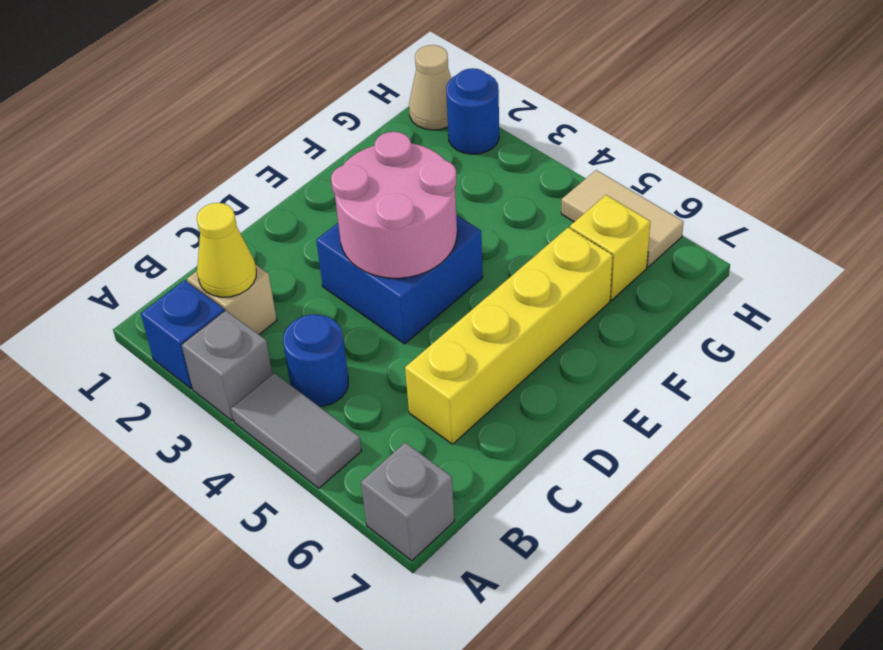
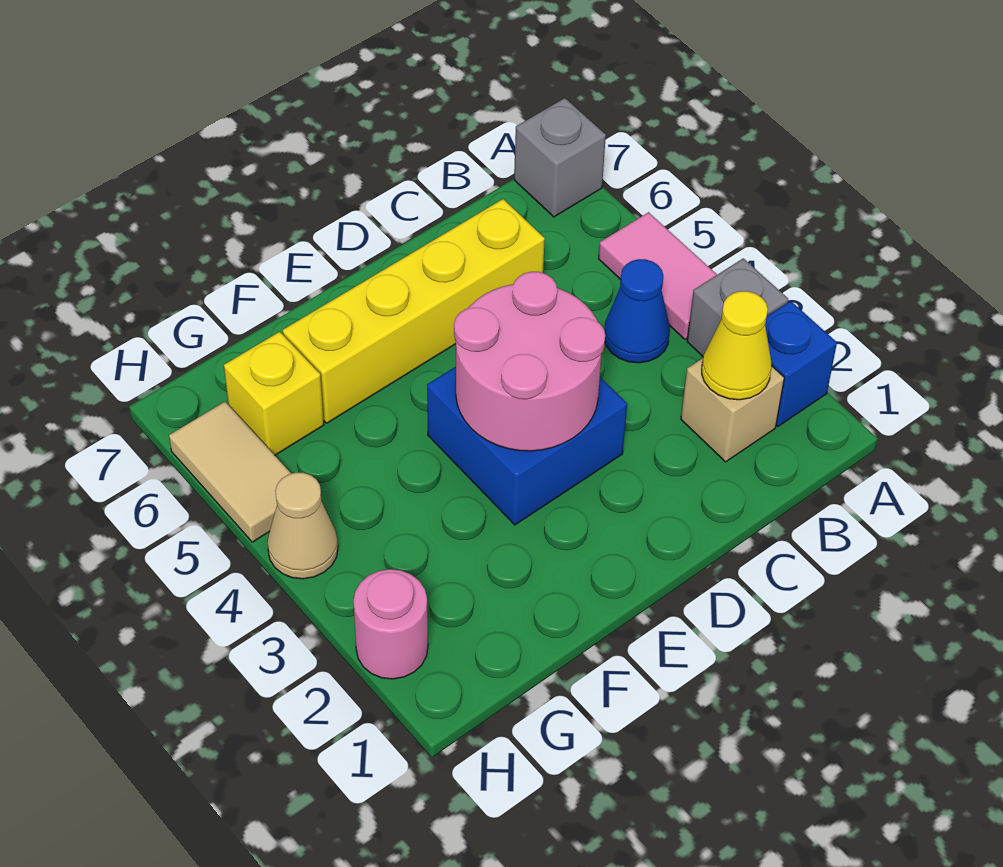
grey 1x2 tile [231,373,361,488] -> pink 1x2 tile [599,212,717,339]
blue 1x1 round brick [283,314,348,406] -> blue 1x1 cone [604,259,670,363]
tan 1x1 cone [409,45,451,130] -> tan 1x1 cone moved to [267,473,338,579]
blue 1x1 round brick [446,68,499,154] -> pink 1x1 round brick [353,569,428,679]

